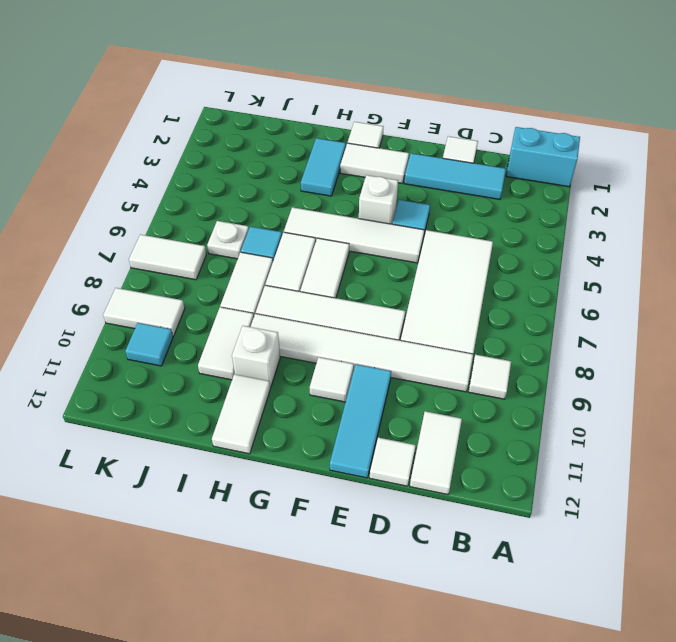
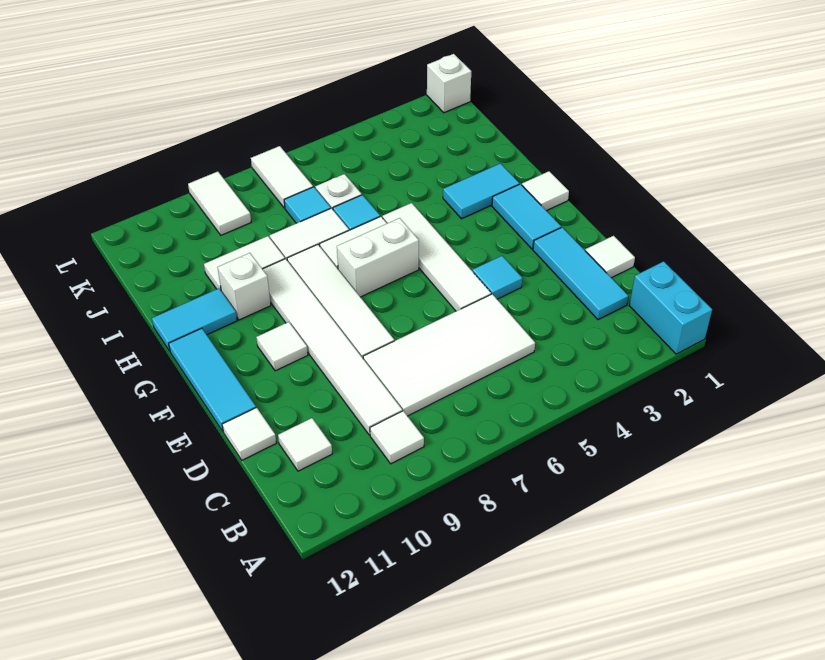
white 1x2 tile [410,411,462,494] -> white 1x1 tile [278,418,332,471]
cyan 1x3 tile [330,364,391,478] -> cyan 1x3 tile turned to [169,328,256,431]
white 1x2 tile [340,143,409,183] -> cyan 1x2 tile [492,184,561,249]
white 1x1 brick [359,175,398,224] -> white 1x1 brick moved to [427,54,471,113]
white 1x2 tile [300,238,349,298] -> white 1x2 brick [337,218,419,297]
white 1x2 tile [212,374,270,454] -> cyan 1x2 tile [152,288,237,351]
cyan 1x1 tile [125,323,173,366] -> cyan 1x1 tile moved to [284,187,331,223]

